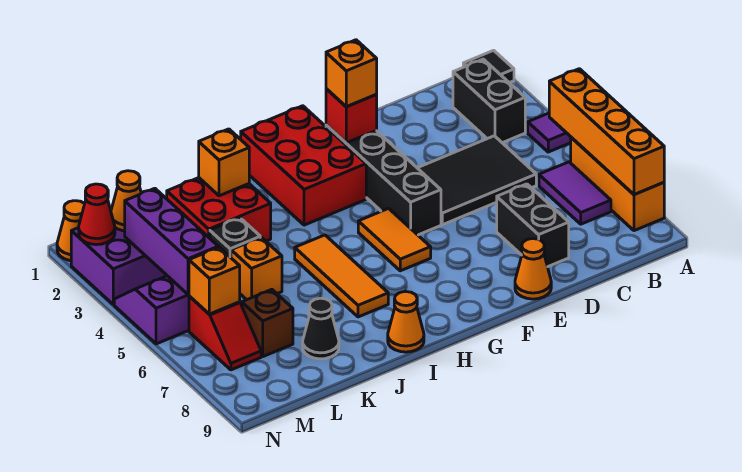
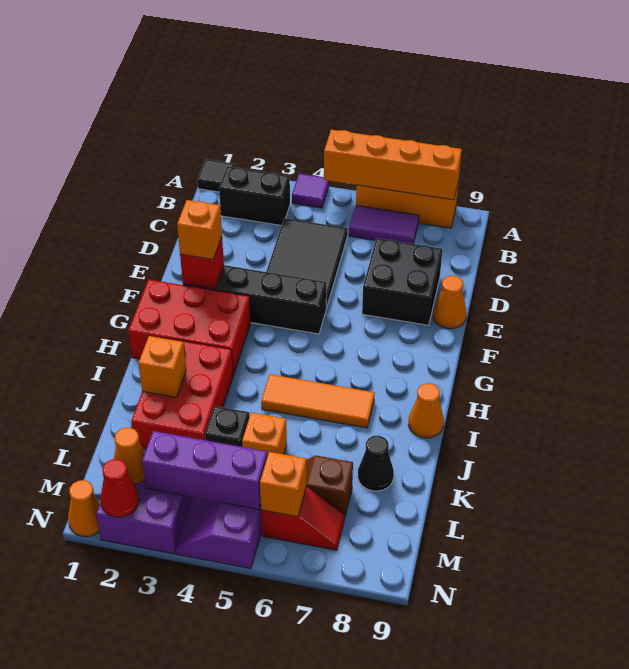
black 1x2 brick [497,184,569,267] -> black 2x2 brick [362,238,442,325]
orange 1x2 tile [358,209,431,271] -> none
red 2x2 brick [167,178,271,241] -> red 2x3 brick [131,338,233,450]

